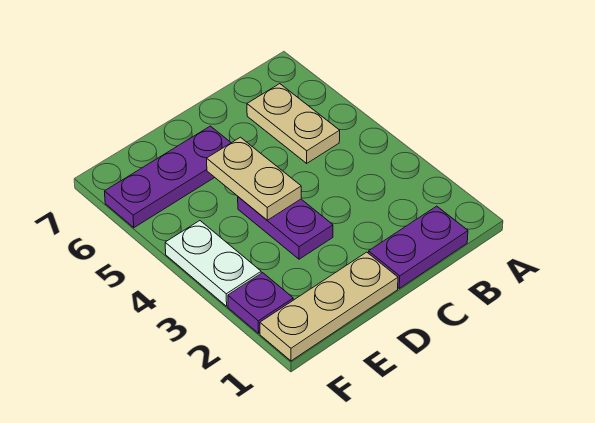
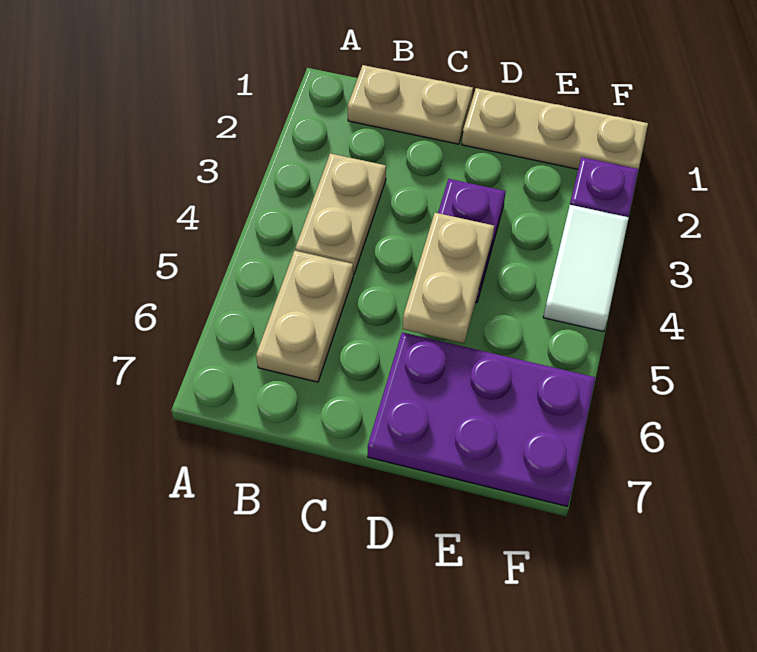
purple 1x2 plate [368,206,468,288] -> tan 1x2 plate [347,65,473,144]
none -> tan 1x2 plate [295,153,386,275]
purple 1x3 plate [105,126,231,228] -> purple 2x3 plate [368,332,595,506]
white 1x2 plate [165,221,261,306] -> white 1x2 tile [543,205,629,332]

